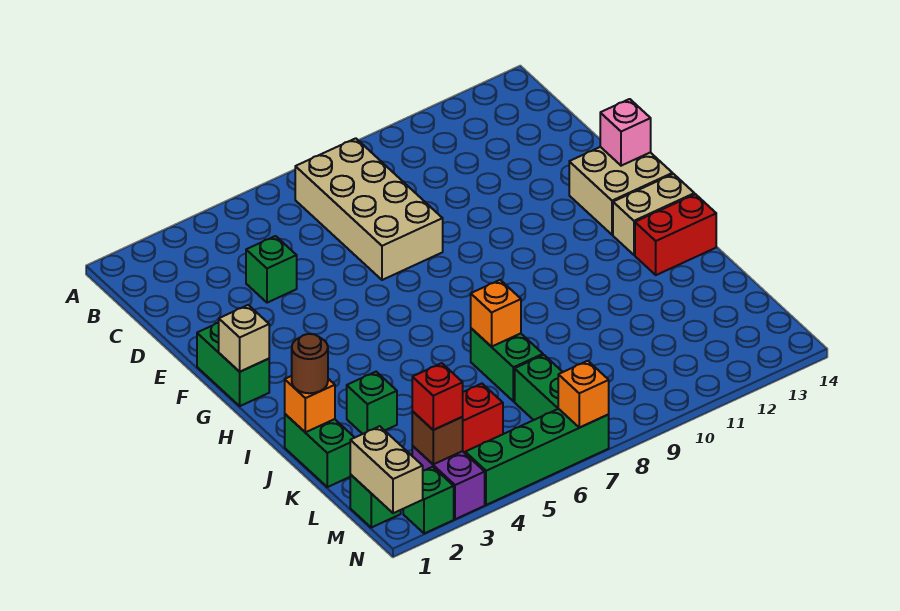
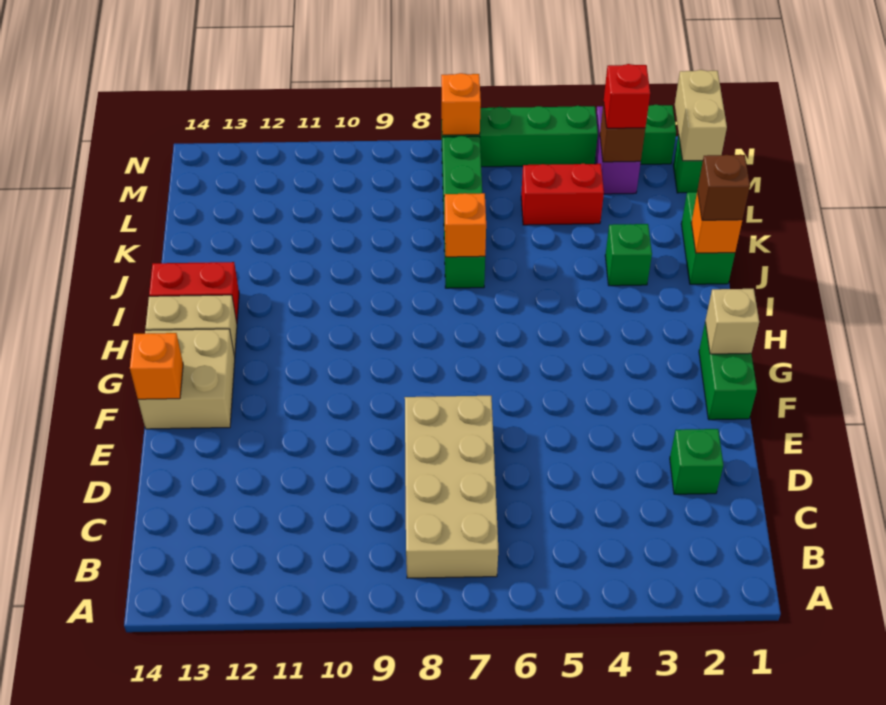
green 1x1 brick [246,236,297,303] -> green 1x1 brick moved to [670,429,723,494]
pink 1x1 brick [600,99,651,166] -> orange 1x1 brick [130,333,183,399]
brown 1x1 round brick [292,334,328,393] -> brown 1x1 brick [698,155,750,220]

